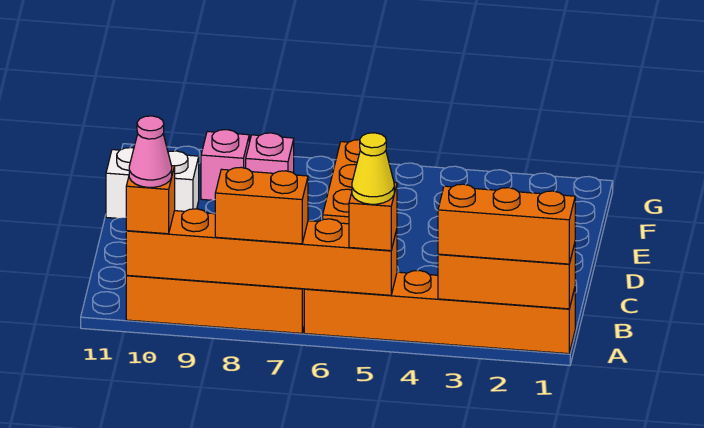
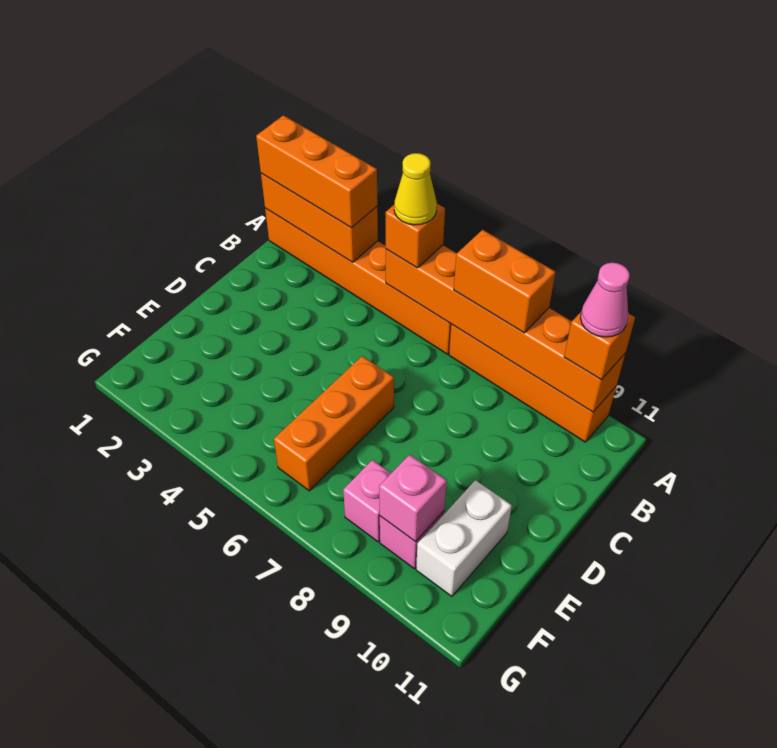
white 1x2 brick [106,148,199,218] -> white 1x2 brick turned to [416,480,512,596]
none -> pink 1x1 brick [379,455,447,542]

